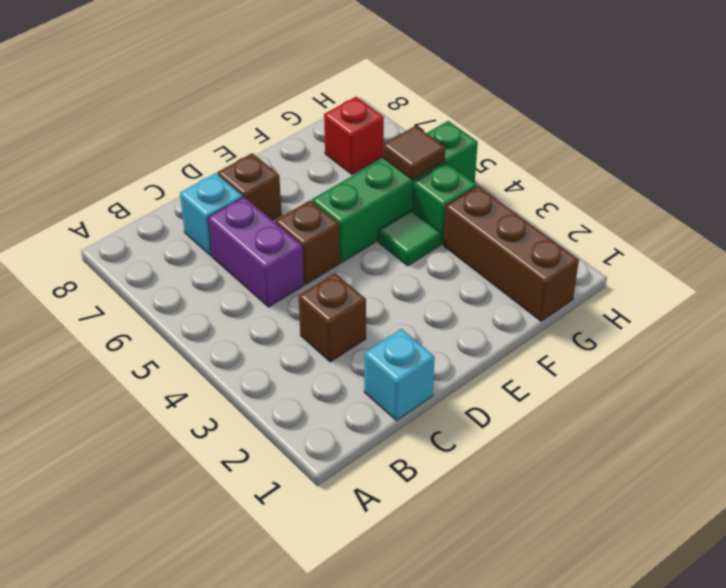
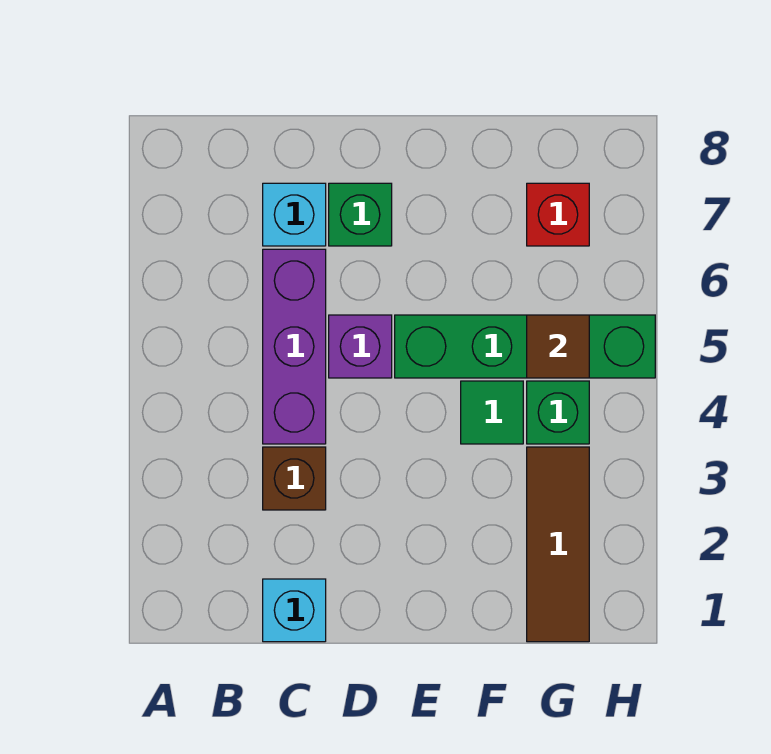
purple 1x2 brick [208,197,304,307] -> purple 1x3 brick [263,249,326,444]
brown 1x1 brick [275,200,340,284] -> purple 1x1 brick [329,315,392,378]
brown 1x1 brick [217,153,282,220] -> green 1x1 brick [329,183,392,246]
brown 1x3 brick [443,186,579,321] -> brown 1x3 tile [527,447,589,642]

